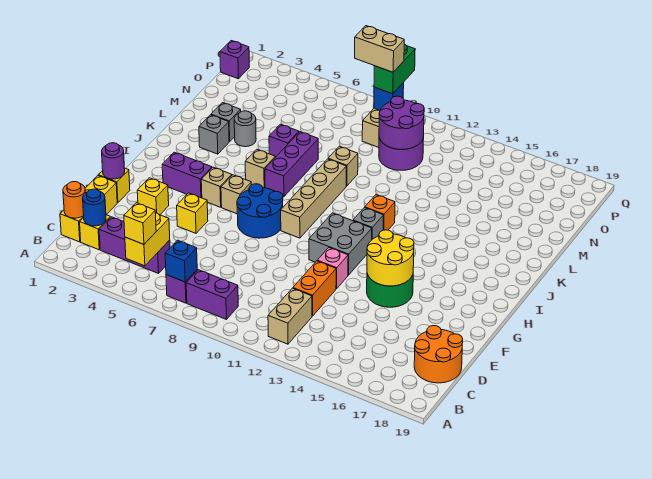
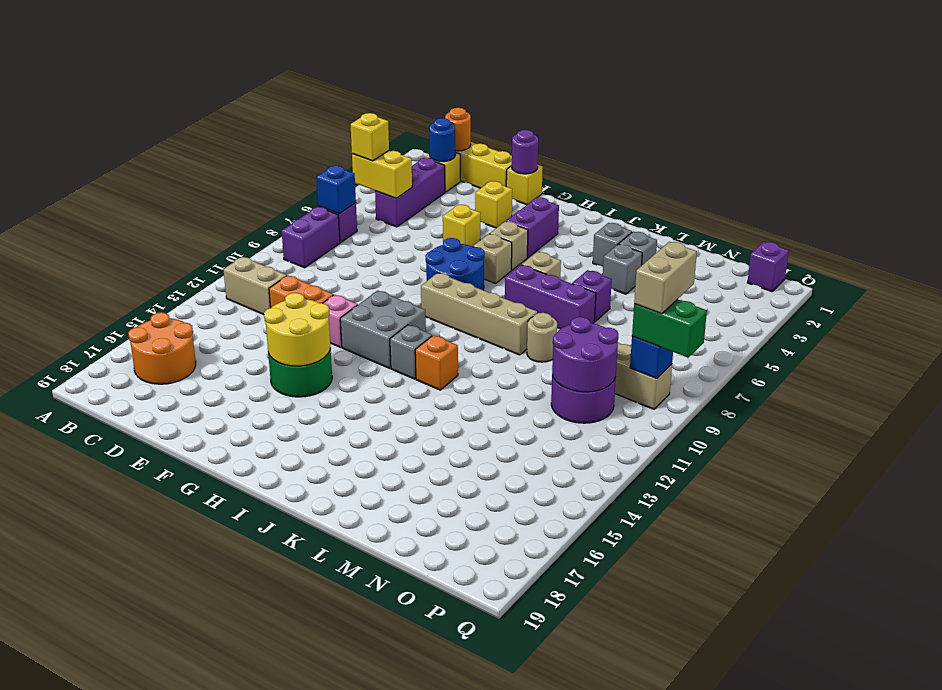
orange 2x2 round brick [414,326,463,383] -> orange 2x2 round brick moved to [128,312,196,384]
grey 1x1 round brick [234,111,256,147] -> grey 1x1 brick [603,244,642,294]
tan 1x1 brick [328,146,358,186] -> tan 1x1 round brick [527,313,557,362]

